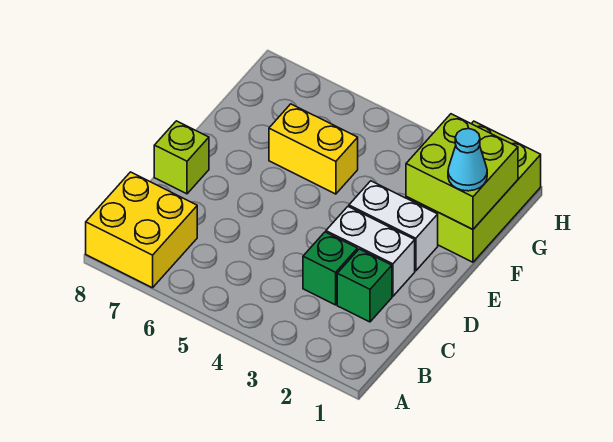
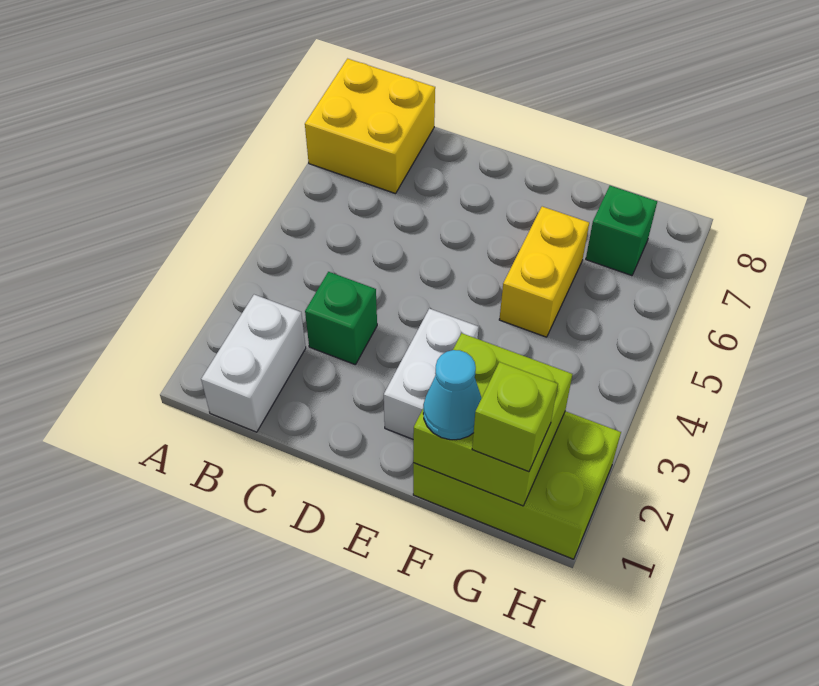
green 1x1 brick [337,249,392,322] -> green 1x1 brick moved to [586,186,657,275]
white 1x2 brick [326,207,415,296] -> white 1x2 brick moved to [201,295,306,432]
lime 1x1 brick [154,121,209,194] -> lime 1x1 brick moved to [472,362,558,472]

